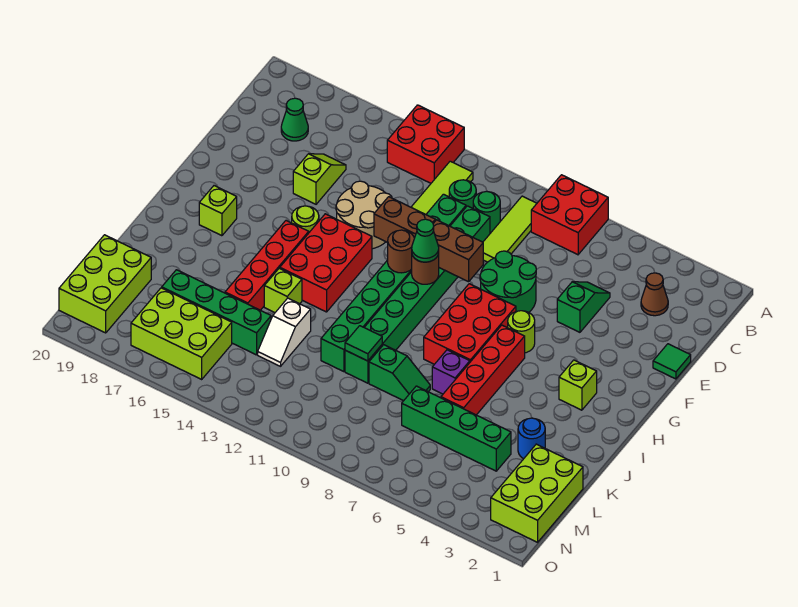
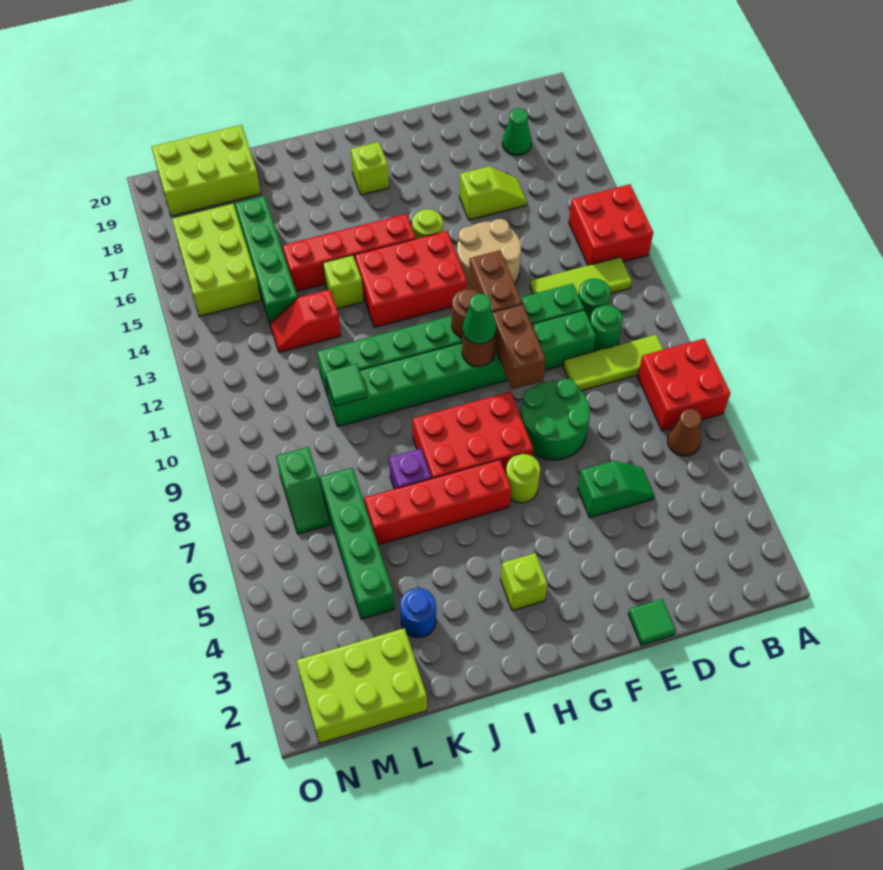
brown 1x1 cone [641,273,668,316] -> brown 1x1 cone moved to [667,409,701,456]
green 1x2 slope [369,345,430,401] -> green 1x2 slope moved to [276,447,330,534]
white 1x2 slope [258,298,311,366] -> red 1x2 slope [270,289,341,352]

